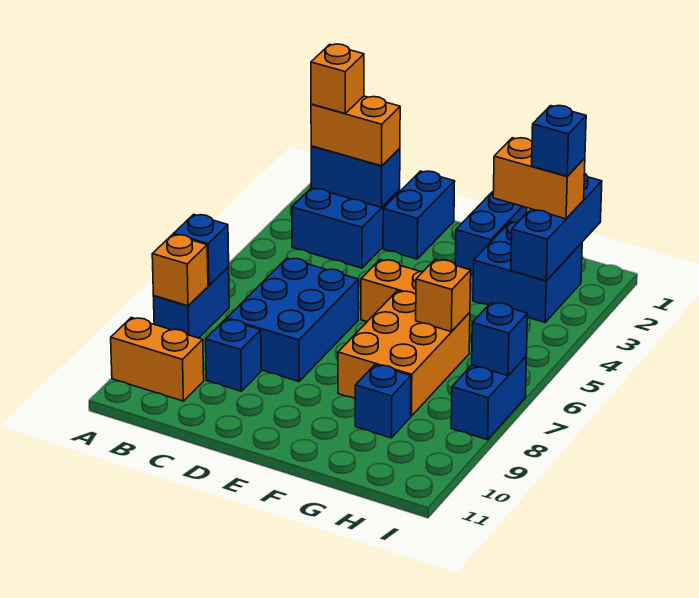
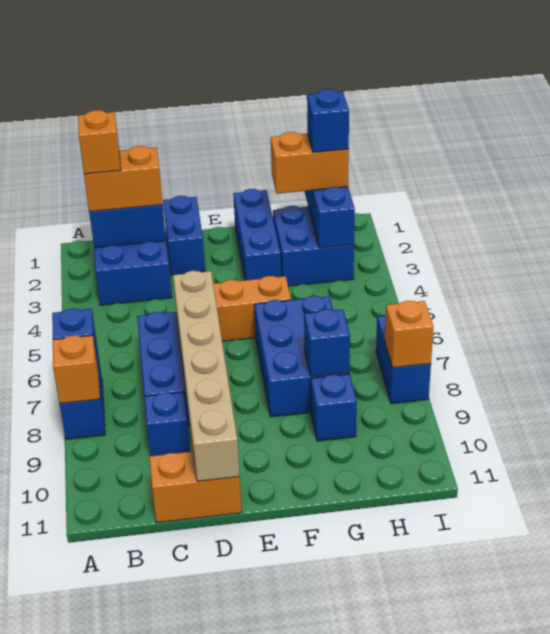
orange 1x2 brick [111,318,204,401] -> orange 1x2 brick moved to [149,451,242,523]
none -> tan 1x6 brick [173,271,240,481]
blue 1x2 brick [455,192,527,275] -> blue 1x3 brick [233,189,281,280]
orange 2x3 brick [338,291,470,416] -> blue 2x3 brick [254,296,349,417]
orange 1x1 brick [416,260,471,332] -> orange 1x1 brick moved to [385,301,433,368]
blue 1x1 brick [472,303,527,376] -> blue 1x1 brick moved to [304,309,350,376]

